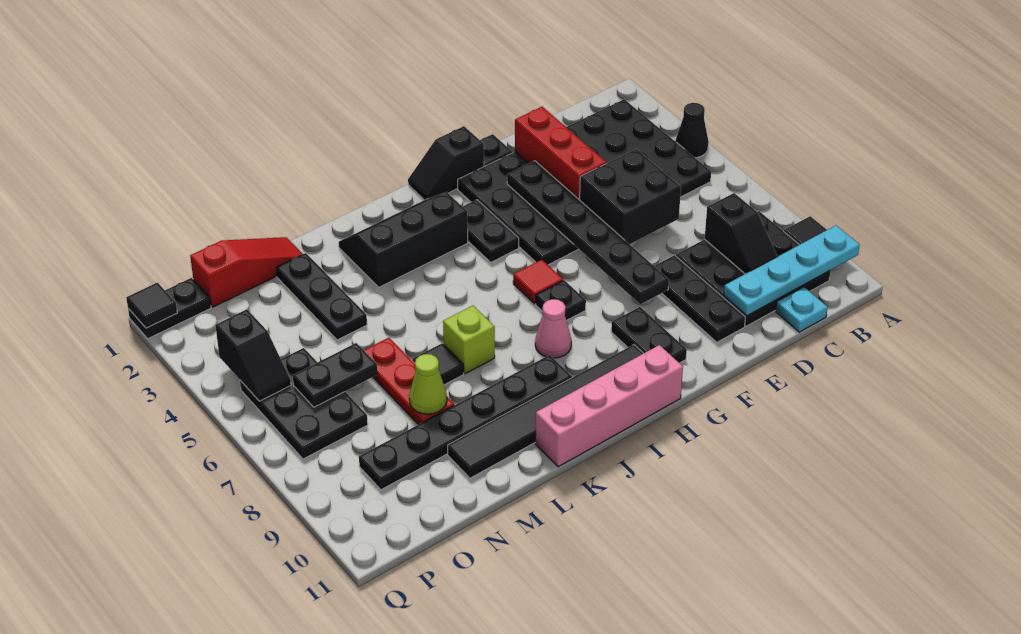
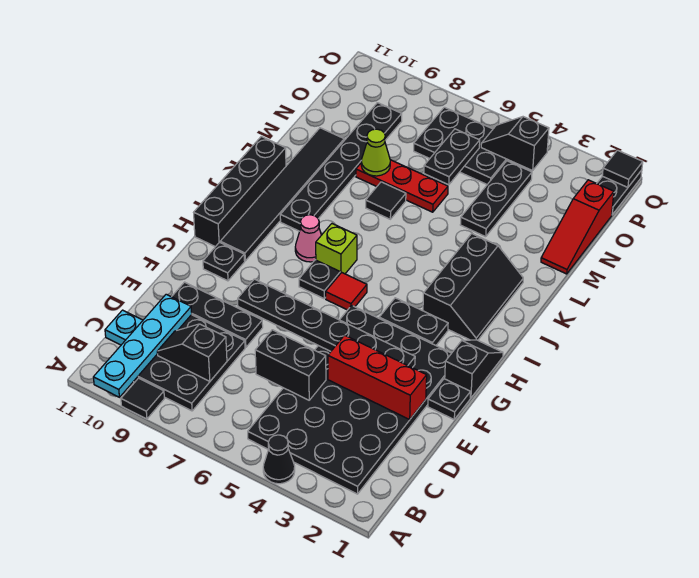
black 2x2 brick [580,149,681,244] -> black 1x2 brick [255,330,326,400]
black 1x2 plate [611,307,687,363] -> black 1x1 plate [203,242,245,281]
pink 1x4 brick [535,345,683,467] -> black 1x4 brick [194,137,286,247]
lime 1x1 brick [443,306,495,374] -> lime 1x1 brick moved to [316,224,357,274]
black 1x3 plate [276,253,367,340] -> black 1x3 plate turned to [460,161,532,237]

